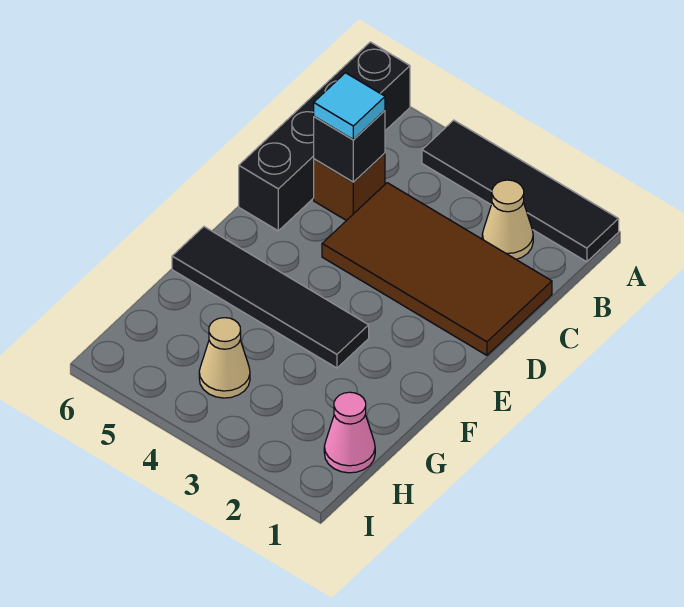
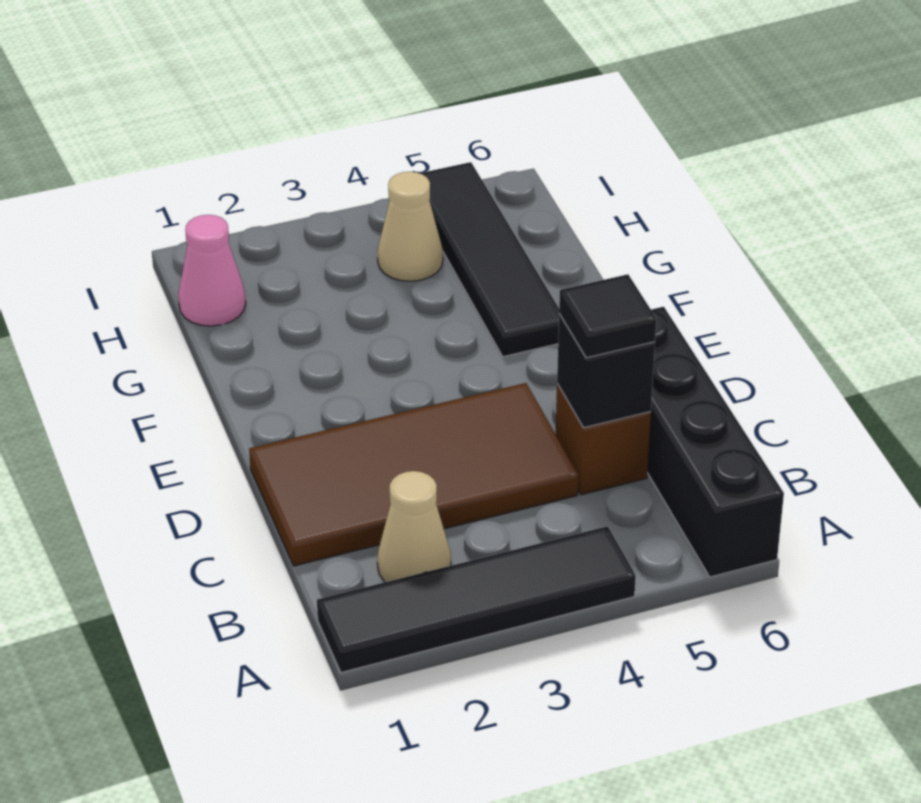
cyan 1x1 tile [314,73,385,139] -> black 1x1 tile [559,274,656,358]
black 1x4 tile [172,227,369,368] -> black 1x4 tile turned to [420,162,559,357]

